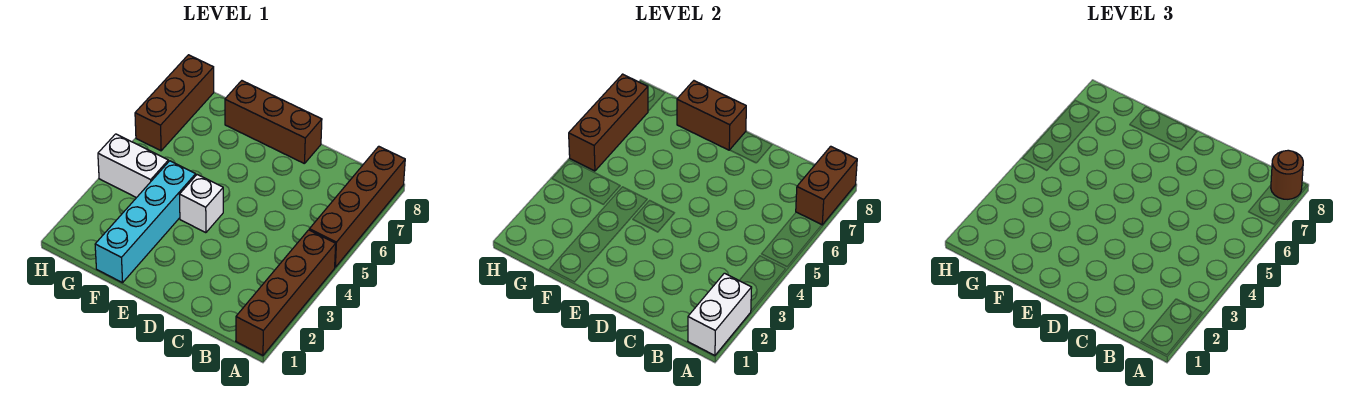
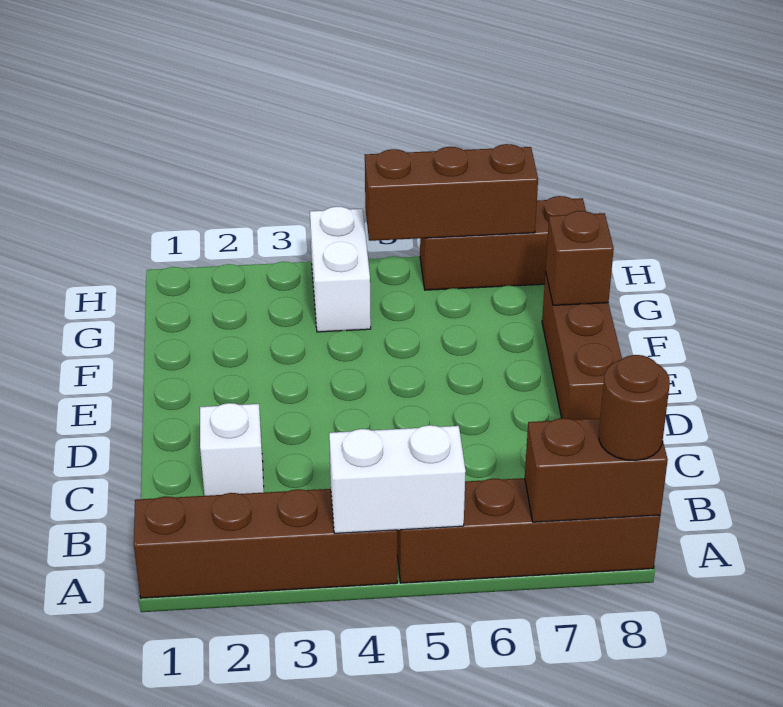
white 1x2 brick [688,273,752,355] -> white 1x2 brick moved to [329,425,466,533]
white 1x1 brick [179,175,223,233] -> white 1x1 brick moved to [200,403,264,496]
brown 1x2 brick [677,81,746,150] -> brown 1x1 brick [546,211,614,305]
cyan 1x4 brick [95,161,196,283] -> none

